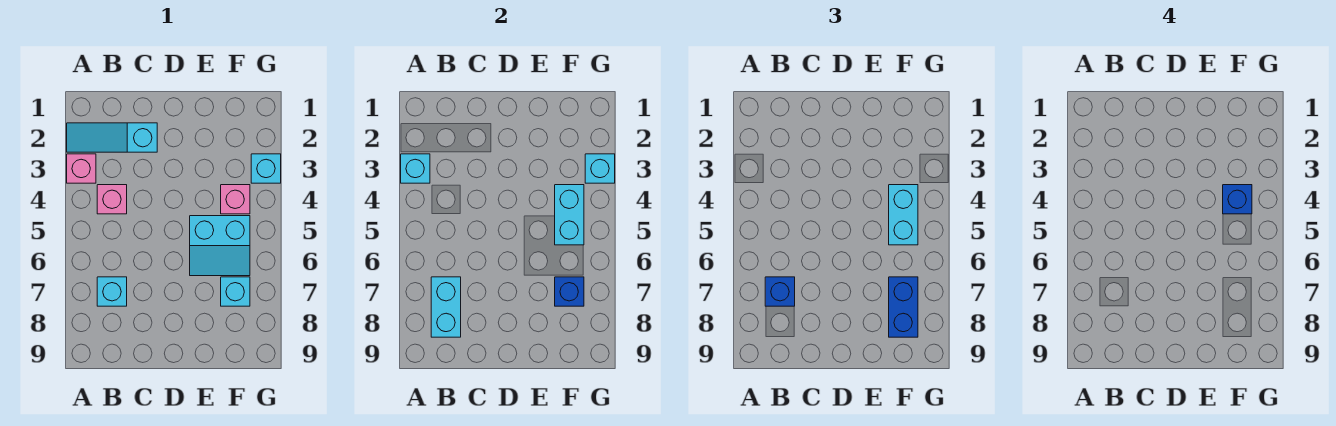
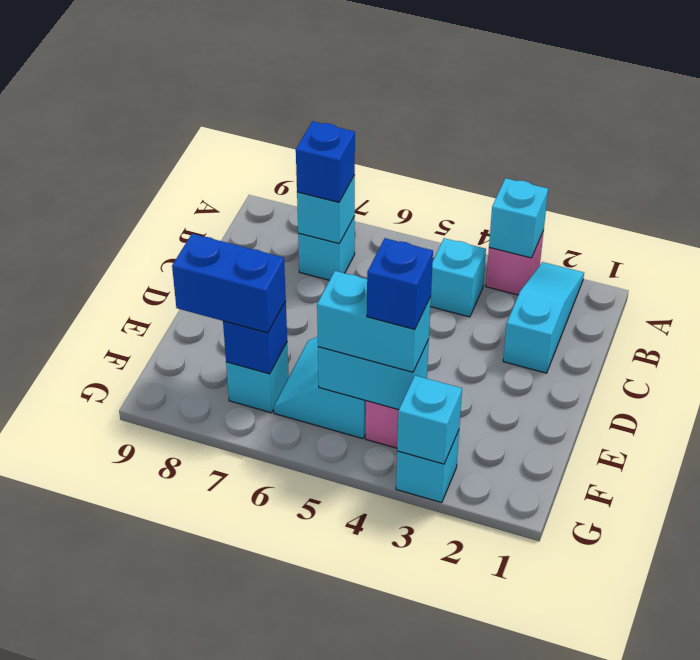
pink 1x1 brick [97,185,127,214] -> cyan 1x1 brick [430,238,486,317]
cyan 1x2 brick [431,277,461,337] -> cyan 1x1 brick [297,175,355,243]

